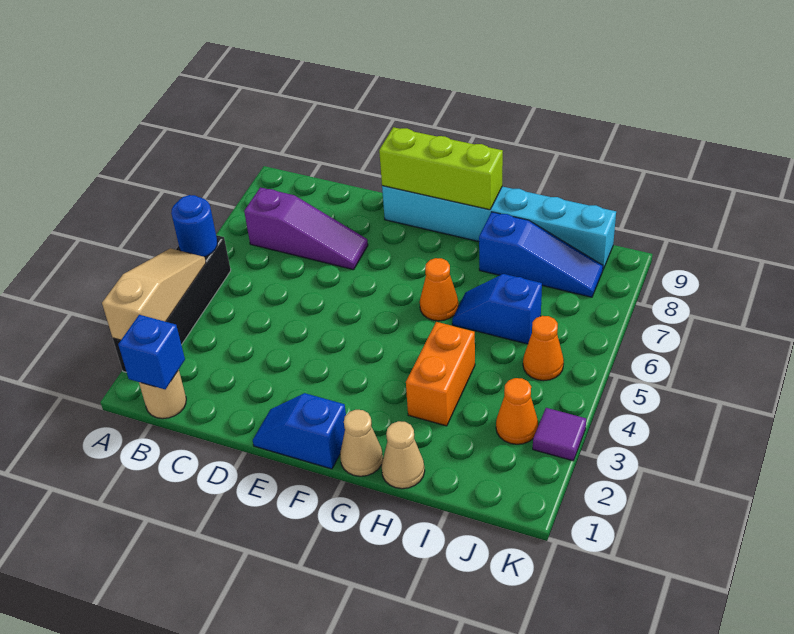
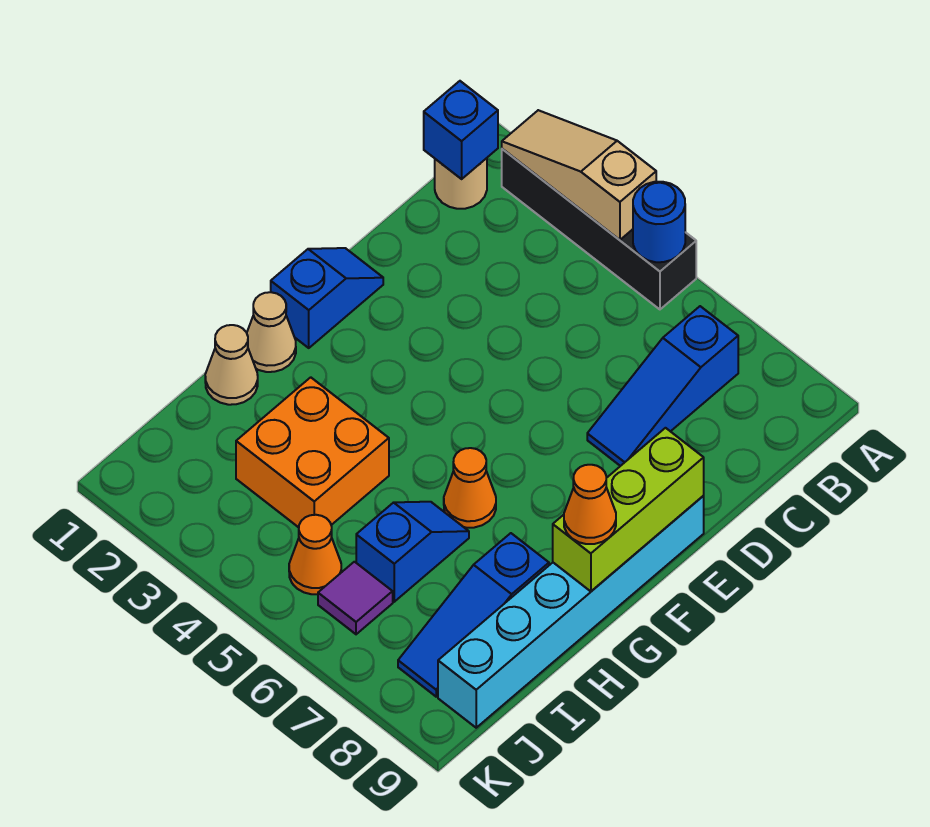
tan 1x3 slope [102,248,206,340] -> tan 1x3 slope turned to [502,110,656,240]
purple 1x3 slope [244,187,368,270] -> blue 1x3 slope [587,306,738,466]
orange 1x2 brick [406,322,475,426] -> orange 2x2 brick [236,377,389,527]
orange 1x1 cone [496,378,538,444] -> orange 1x1 cone moved to [564,465,616,544]
purple 1x1 tile [533,408,586,461] -> purple 1x1 tile moved to [318,562,393,634]

